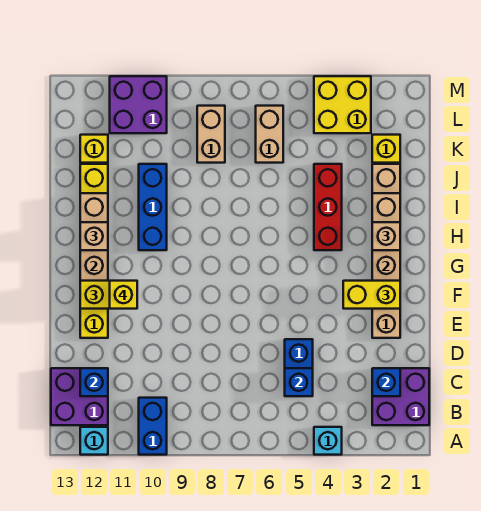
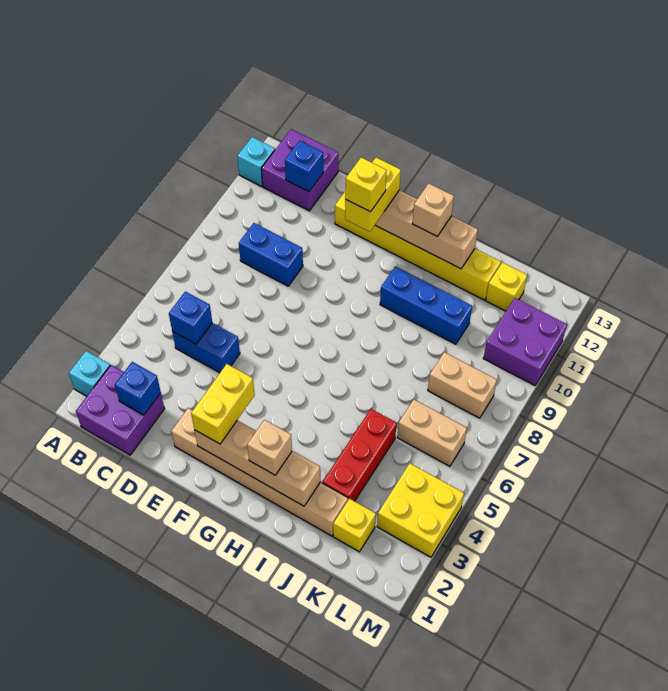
cyan 1x1 brick [314,427,342,455] -> cyan 1x1 brick moved to [69,351,110,396]
blue 1x2 brick [139,398,167,455] -> blue 1x2 brick moved to [239,223,303,286]
red 1x3 brick [314,164,342,250] -> red 1x3 brick turned to [323,409,397,501]

